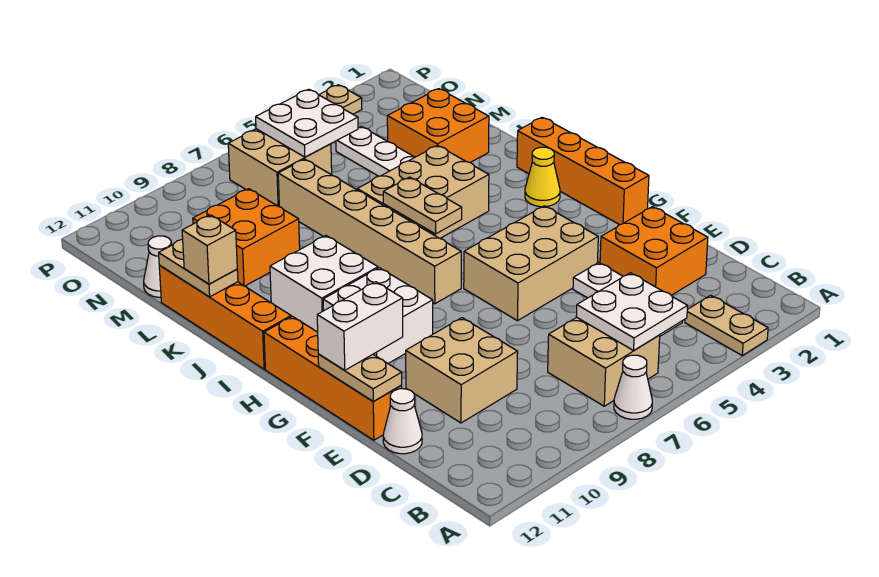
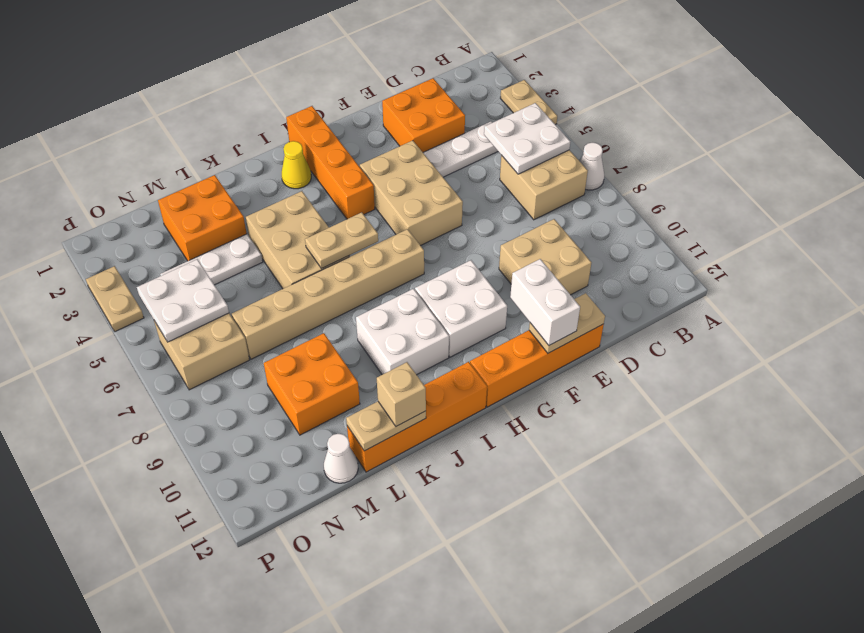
tan 1x2 plate [685,295,768,355] -> tan 1x2 plate turned to [500,80,557,124]
white 1x1 cone [383,389,422,454] -> none
orange 1x4 brick [517,117,649,225] -> orange 1x4 brick turned to [286,106,375,219]

